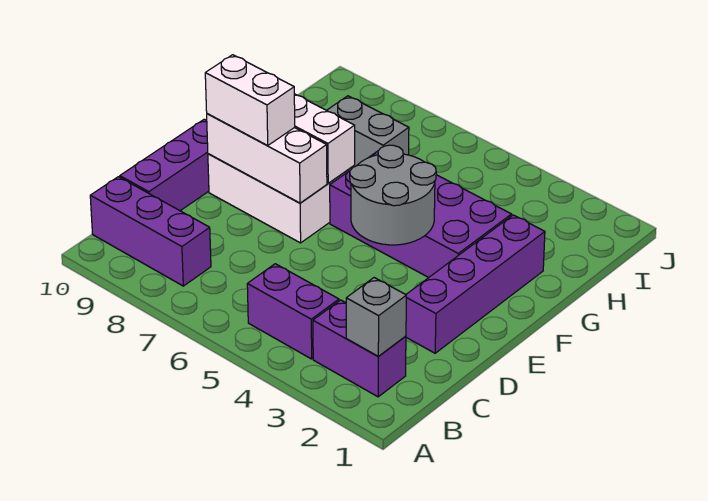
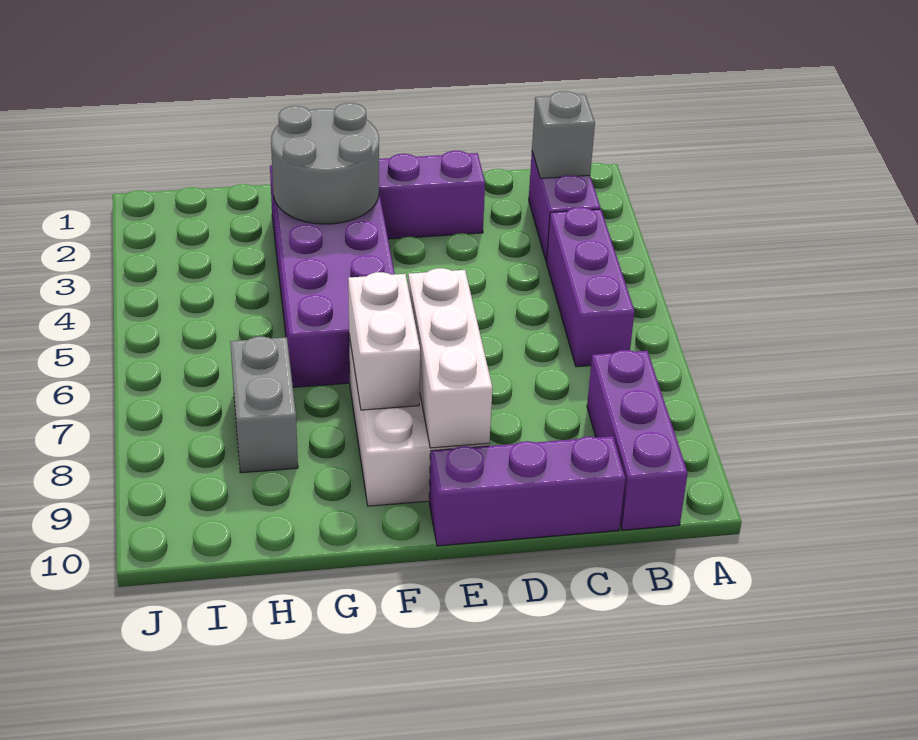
purple 1x2 brick [247,264,339,359] -> purple 1x3 brick [546,207,635,367]
grey 2x2 round brick [350,145,436,245] -> grey 2x2 round brick moved to [271,103,379,224]
white 1x2 brick [205,55,295,145] -> none

